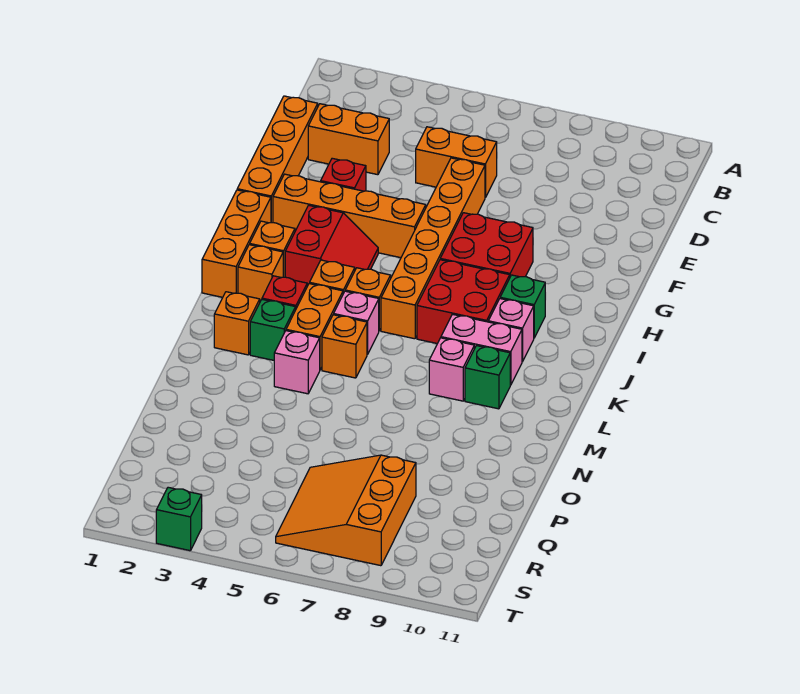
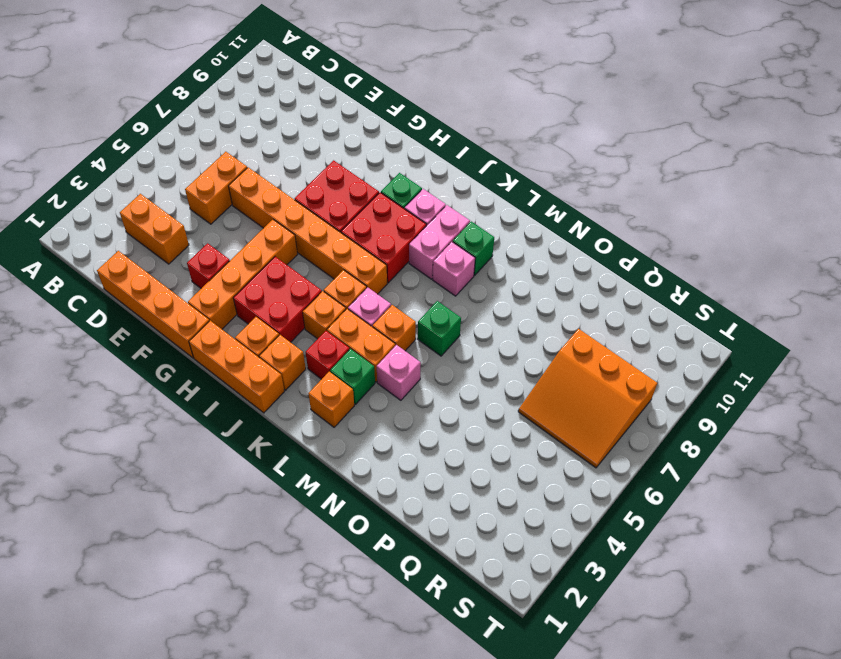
orange 1x2 brick [308,104,389,175] -> orange 1x2 brick turned to [120,194,189,264]
red 2x2 slope [285,205,378,286] -> red 2x2 brick [233,257,322,342]
green 1x1 brick [156,487,202,551] -> green 1x1 brick moved to [418,301,461,356]

